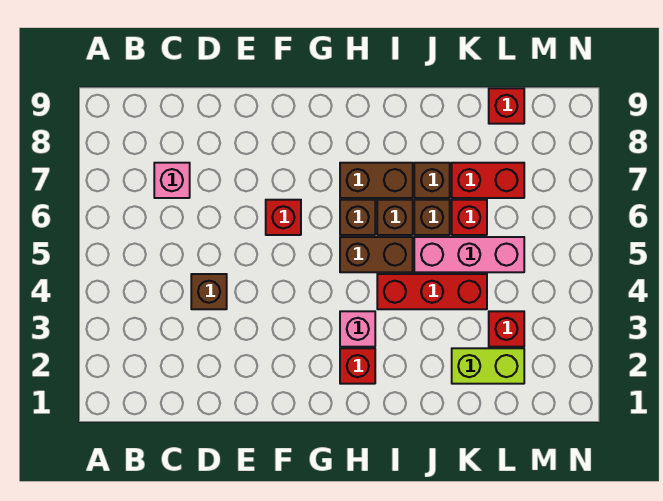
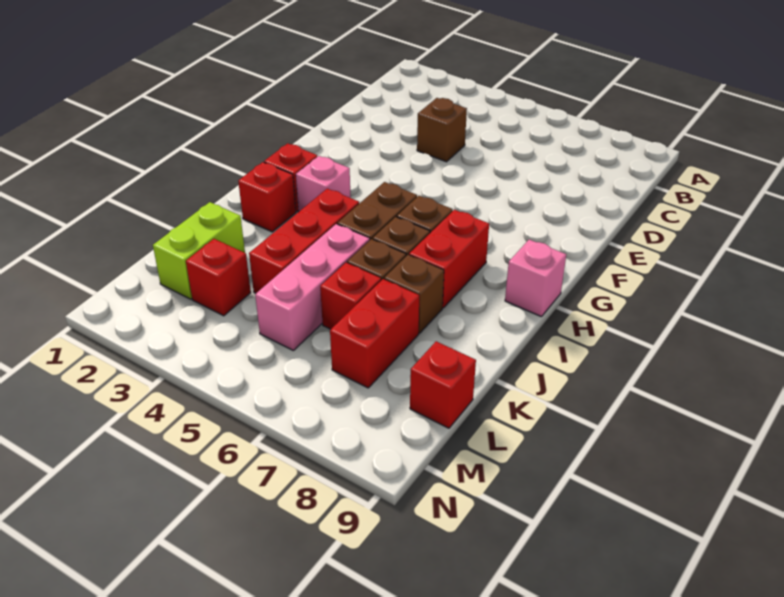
pink 1x1 brick [154,163,190,198] -> pink 1x1 brick moved to [505,240,566,317]
red 1x1 brick [266,200,301,235] -> red 1x1 brick moved to [238,162,296,232]
brown 1x2 brick [340,163,413,198] -> red 1x2 brick [409,210,489,308]

